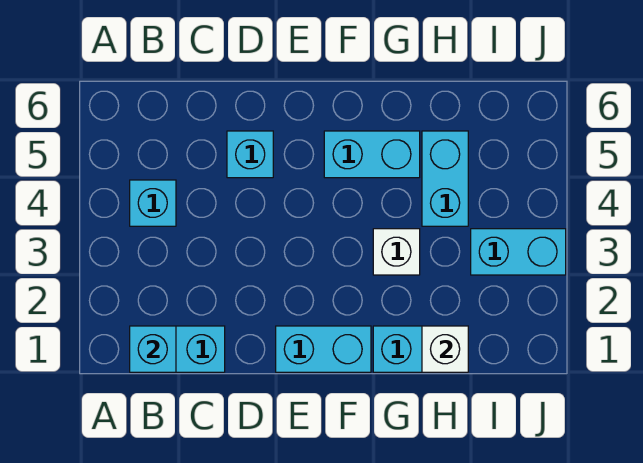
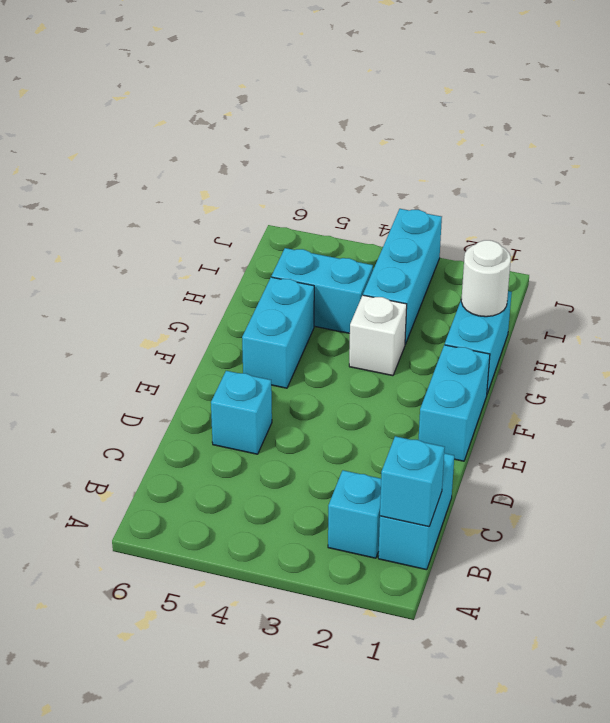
cyan 1x1 brick [130,180,176,226] -> cyan 1x1 brick moved to [328,470,381,558]
white 1x1 brick [422,326,468,372] -> white 1x1 round brick [461,240,511,317]
cyan 1x2 brick [471,229,566,275] -> cyan 1x3 brick [363,209,442,344]

